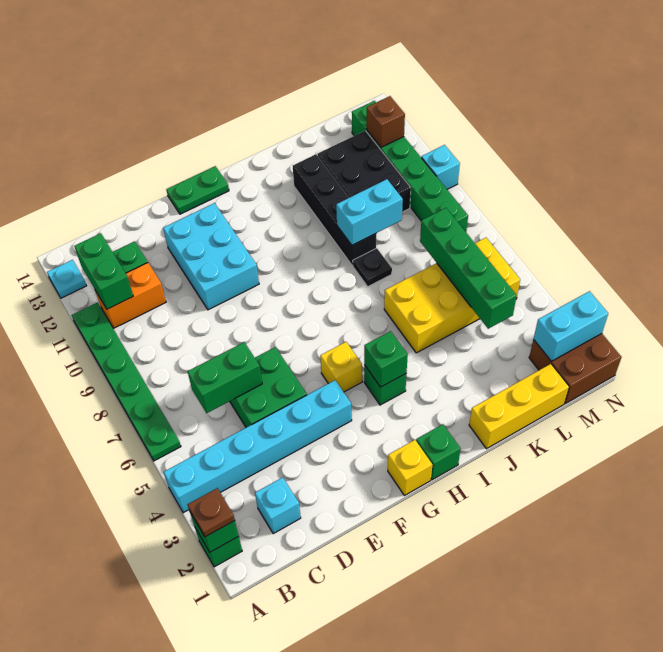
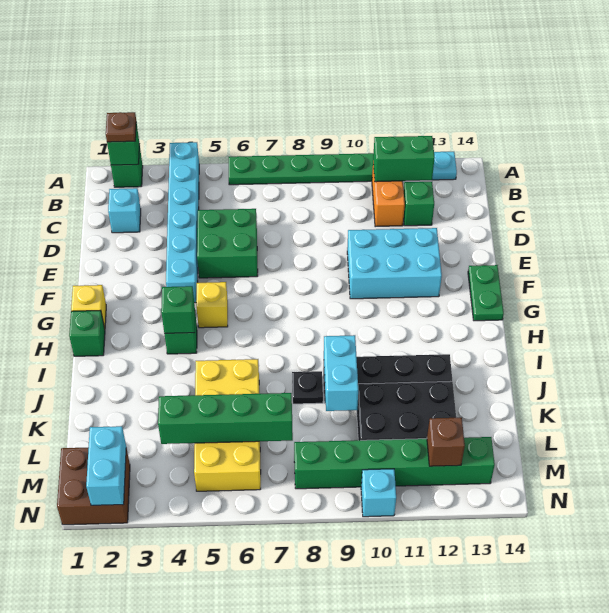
green 1x2 brick [187,342,262,413] -> none
yellow 1x3 brick [469,364,569,449] -> none

